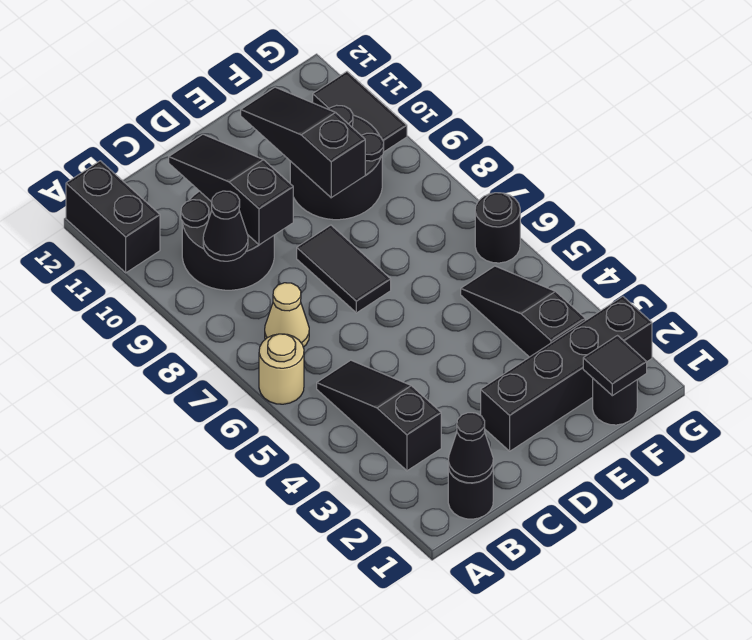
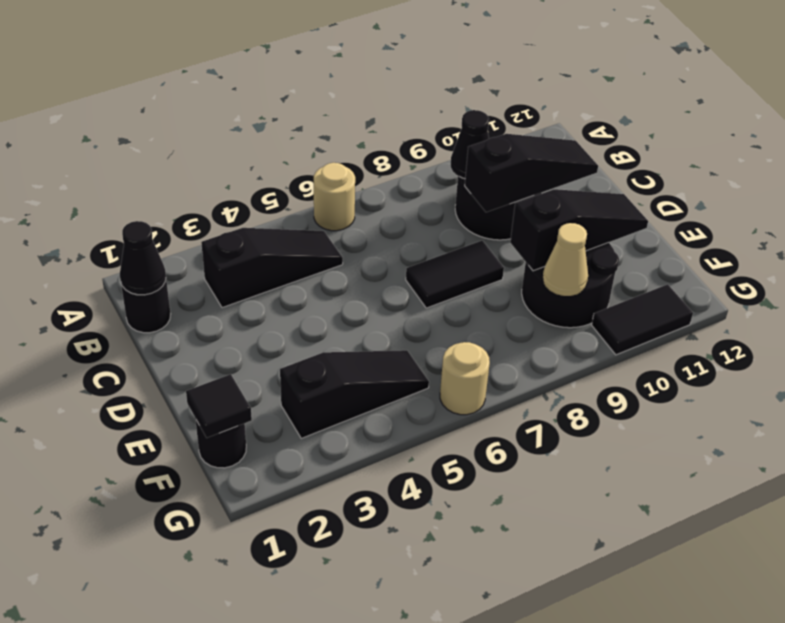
black 1x2 brick [66,161,160,273] -> none
tan 1x1 cone [265,283,309,347] -> tan 1x1 cone moved to [543,223,588,296]
black 1x4 brick [481,296,652,451] -> none
black 1x1 round brick [475,193,520,263] -> tan 1x1 round brick [440,342,490,415]

